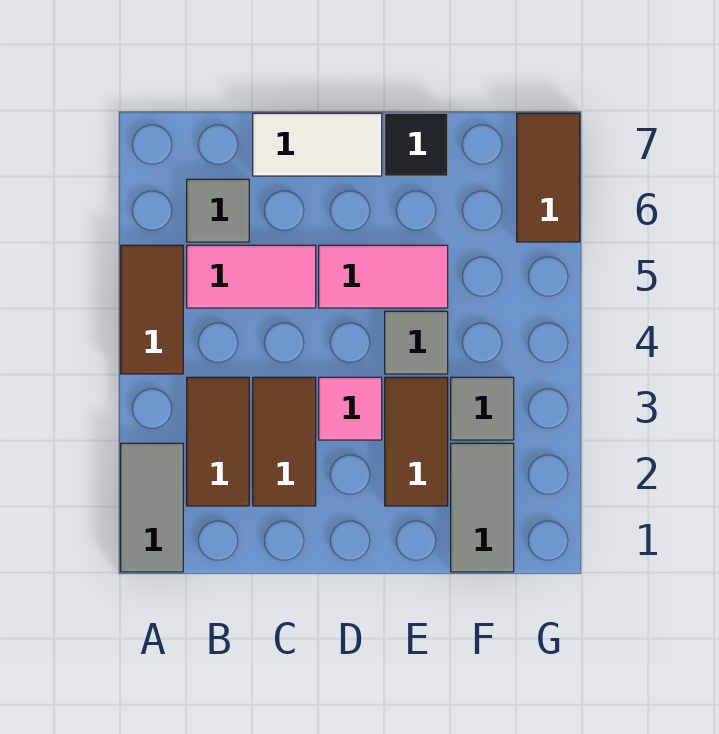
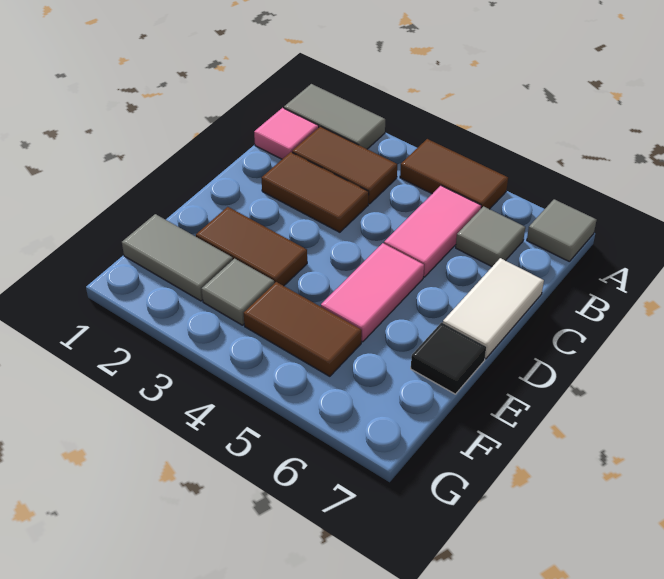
pink 1x1 tile [319,377,382,440] -> pink 1x1 tile moved to [254,108,319,159]
grey 1x1 tile [385,311,448,374] -> grey 1x1 tile moved to [527,199,597,262]
brown 1x2 tile [517,113,580,242] -> brown 1x2 tile moved to [244,282,362,376]

